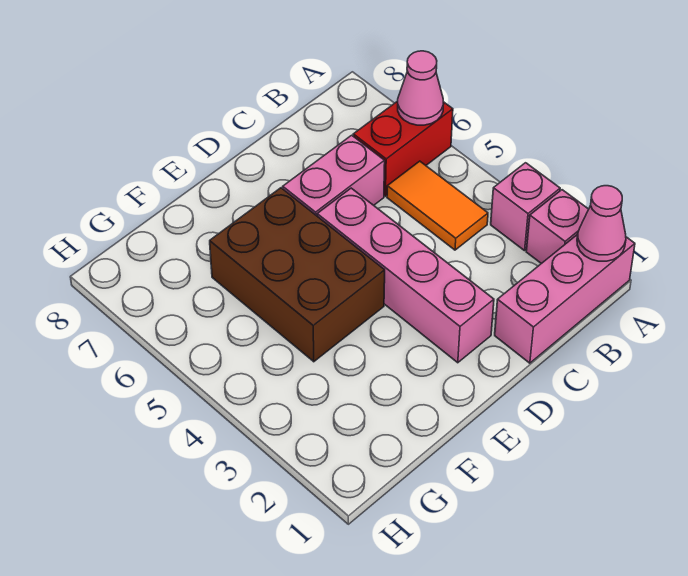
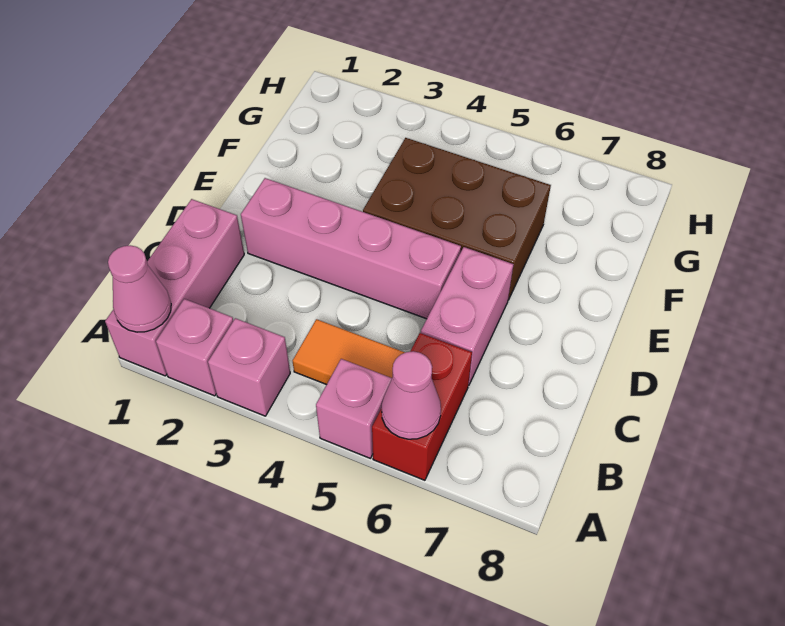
none -> pink 1x1 brick [316,359,392,458]

